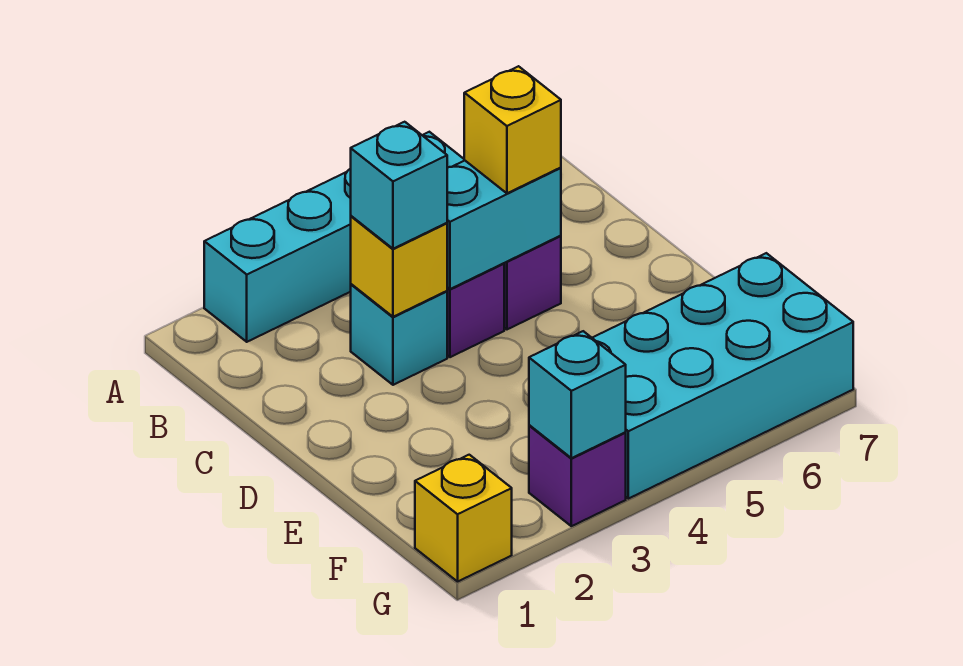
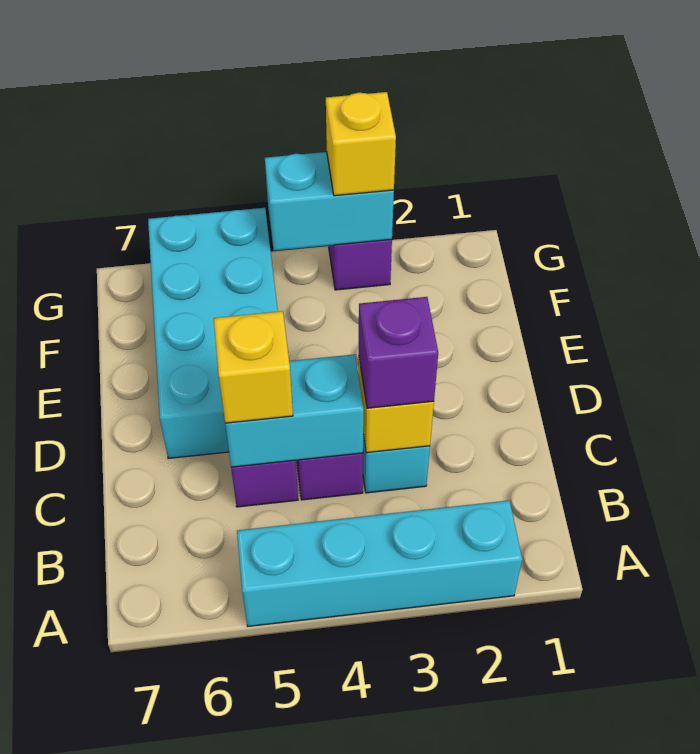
cyan 1x1 brick [351,122,447,249] -> purple 1x1 brick [359,297,438,408]
cyan 2x4 brick [593,253,853,499] -> cyan 2x4 brick turned to [148,208,278,459]
yellow 1x1 brick [415,455,512,582] -> yellow 1x1 brick moved to [326,92,396,196]
cyan 1x1 brick [529,331,626,458] -> cyan 1x2 brick [265,152,394,251]

